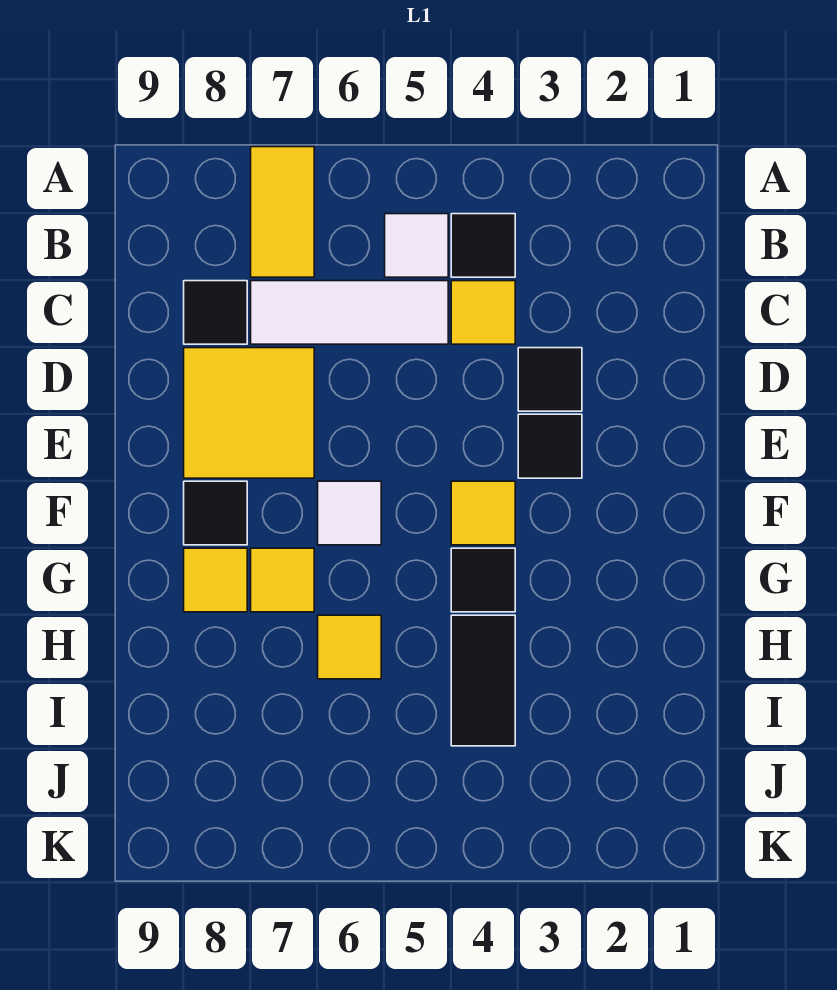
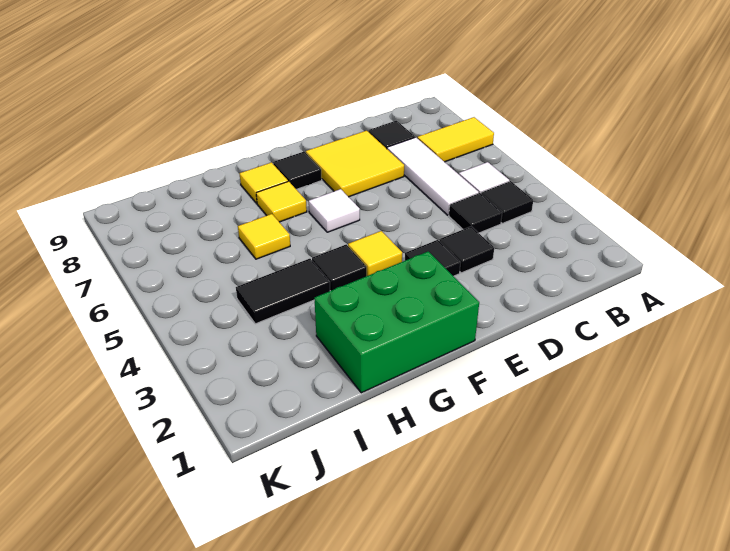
yellow 1x1 tile [451,281,515,344] -> black 1x1 tile [449,193,502,233]
none -> green 2x3 brick [314,251,479,393]

